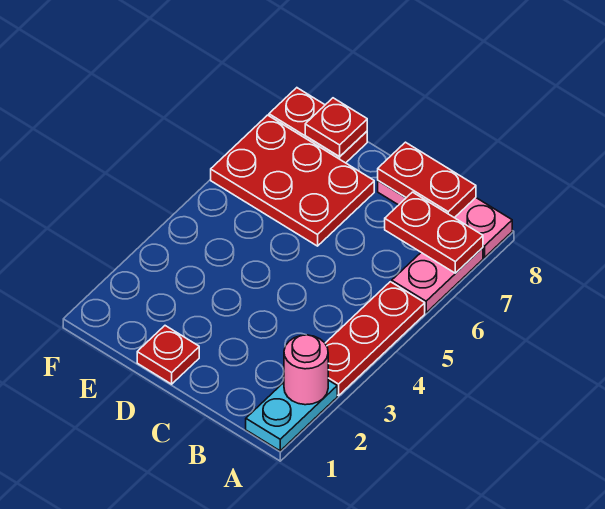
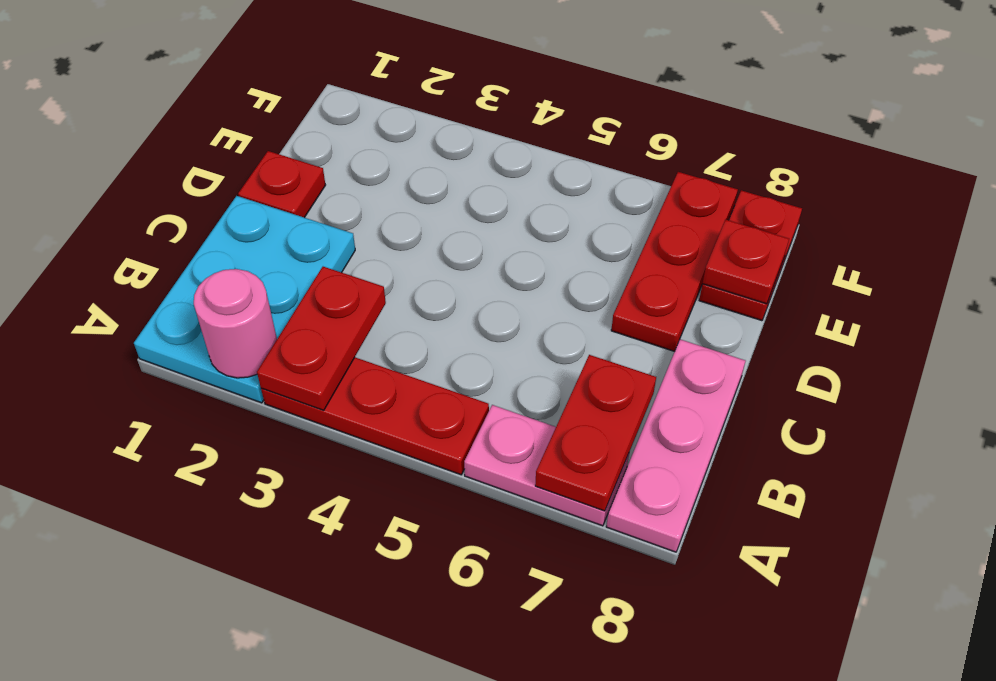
cyan 1x2 plate [246,380,337,451] -> cyan 2x3 plate [134,196,355,403]
red 1x2 plate [378,142,476,218] -> red 1x2 plate moved to [257,267,386,410]
red 2x3 plate [211,115,374,246] -> red 1x3 plate [611,172,738,351]

